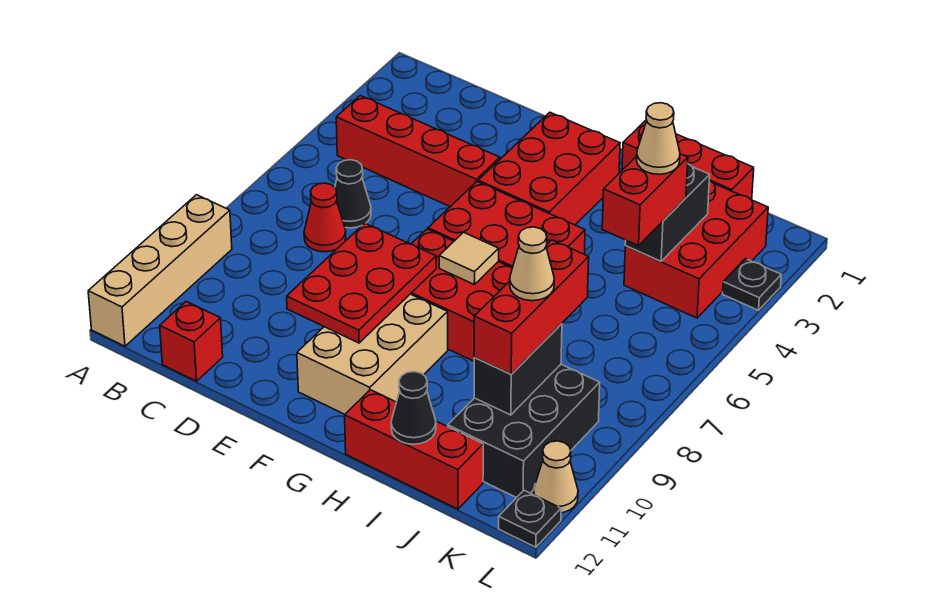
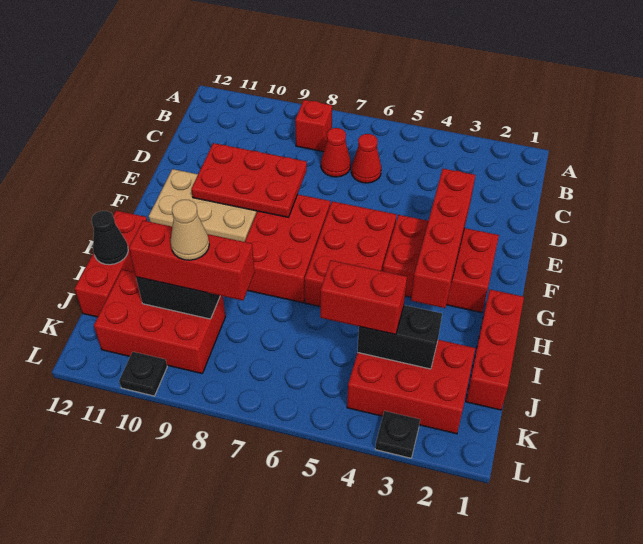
tan 1x4 brick [88,195,232,346] -> none
red 1x4 brick [336,96,500,207] -> red 1x4 brick moved to [411,169,475,308]
black 1x1 cone [335,160,371,228] -> red 1x1 cone [351,134,381,183]
red 1x1 brick [160,301,223,381] -> red 1x1 brick moved to [295,100,332,152]
tan 1x1 tile [439,232,499,284] -> none
tan 1x1 cone [637,103,680,174] -> none
black 2x3 brick [448,364,600,498] -> red 2x3 brick [94,270,225,373]
tan 1x1 cone [534,441,578,513] -> none
black 1x1 plate [499,490,561,547] -> black 1x1 plate moved to [119,352,167,396]

